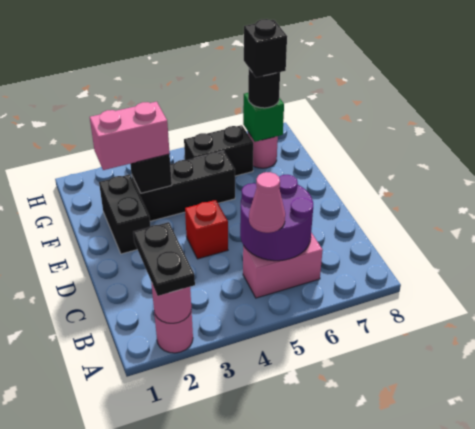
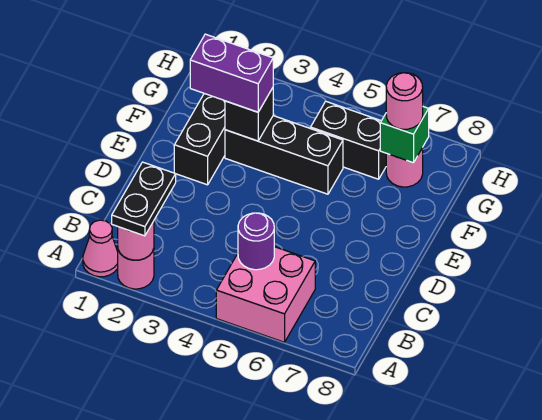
pink 1x2 brick [243,233,323,298] -> pink 2x2 brick [216,247,315,342]
purple 2x2 round brick [240,175,313,261] -> purple 1x1 round brick [238,213,274,270]
pink 1x1 cone [249,172,285,233] -> pink 1x1 cone moved to [83,220,118,277]
red 1x1 brick [185,200,228,259] -> none
pink 1x2 brick [90,102,170,170] -> purple 1x2 brick [190,34,273,112]
black 1x1 round brick [248,69,280,108] -> pink 1x1 round brick [386,73,423,129]
black 1x1 brick [244,19,287,77] -> none

